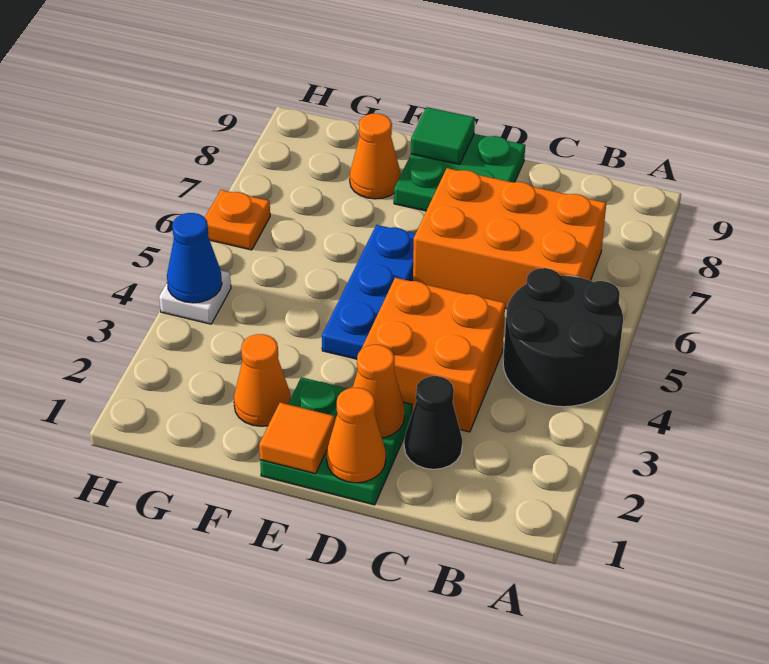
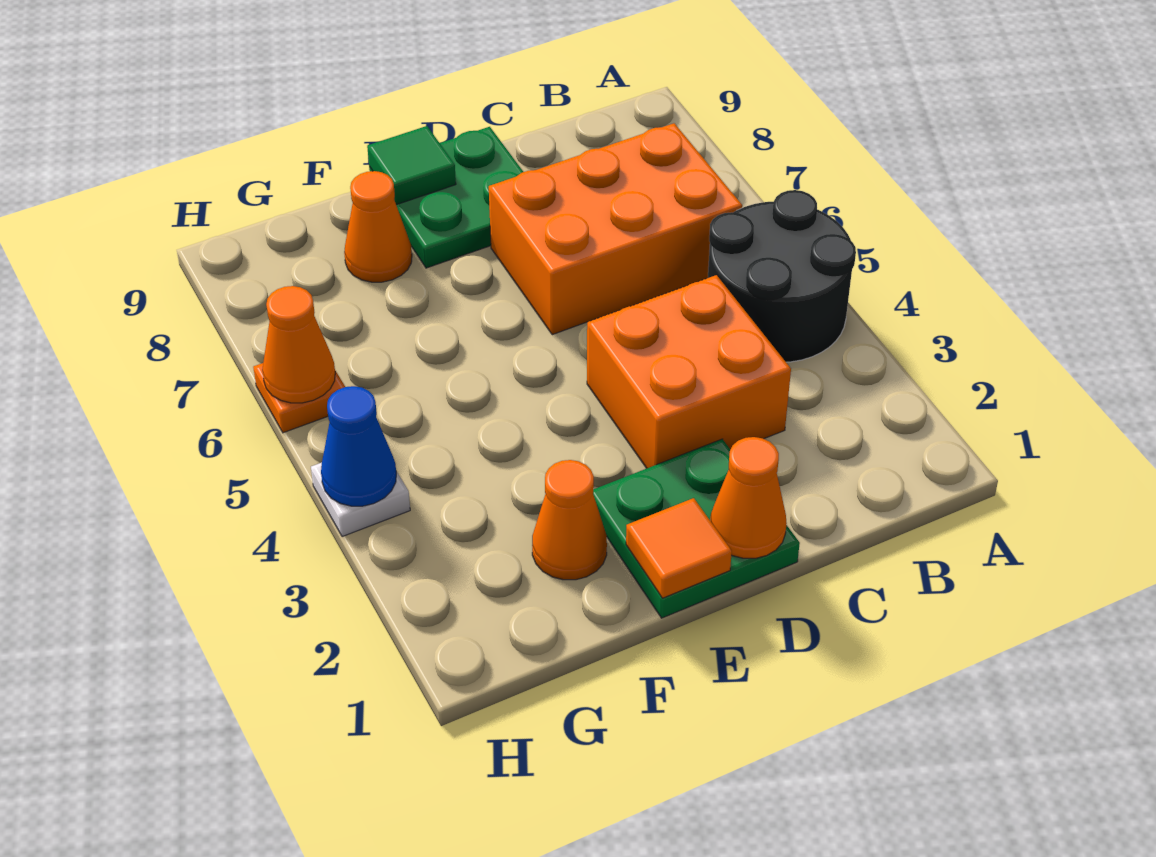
black 1x1 cone [404,376,462,469] -> none
orange 1x1 cone [353,345,405,438] -> orange 1x1 cone moved to [262,286,335,403]
blue 1x3 plate [322,225,415,359] -> none

